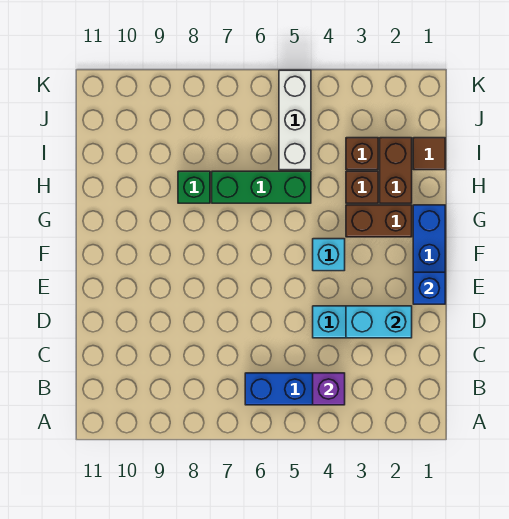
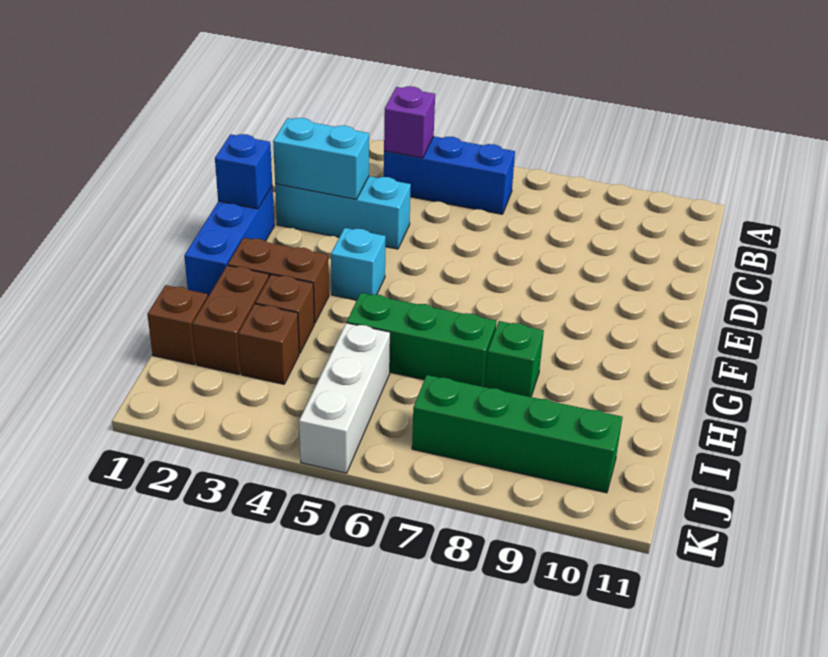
brown 1x1 tile [413,138,445,170] -> brown 1x1 brick [147,285,208,365]
none -> green 1x4 brick [412,375,623,493]

